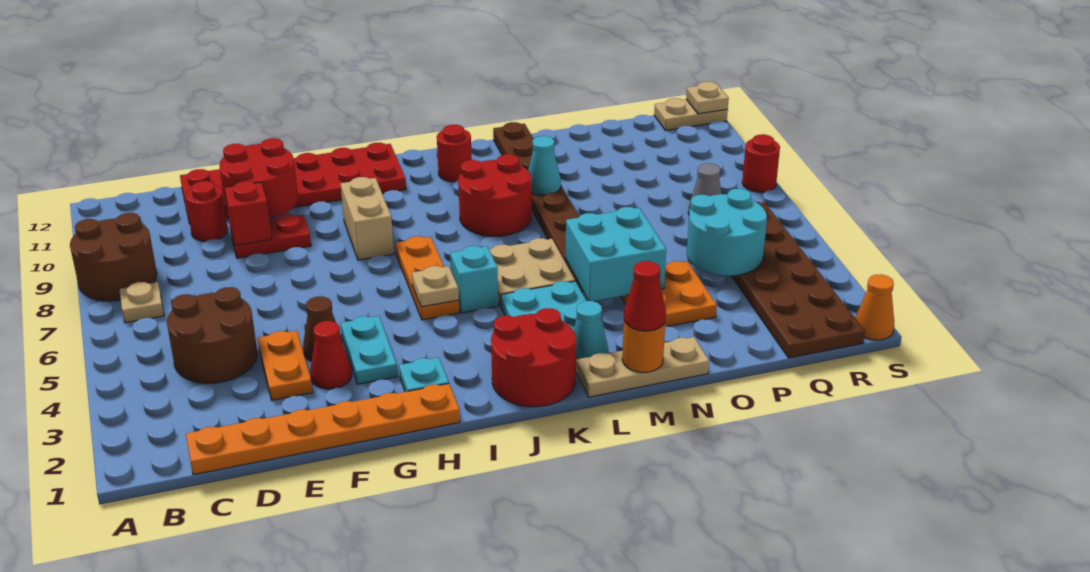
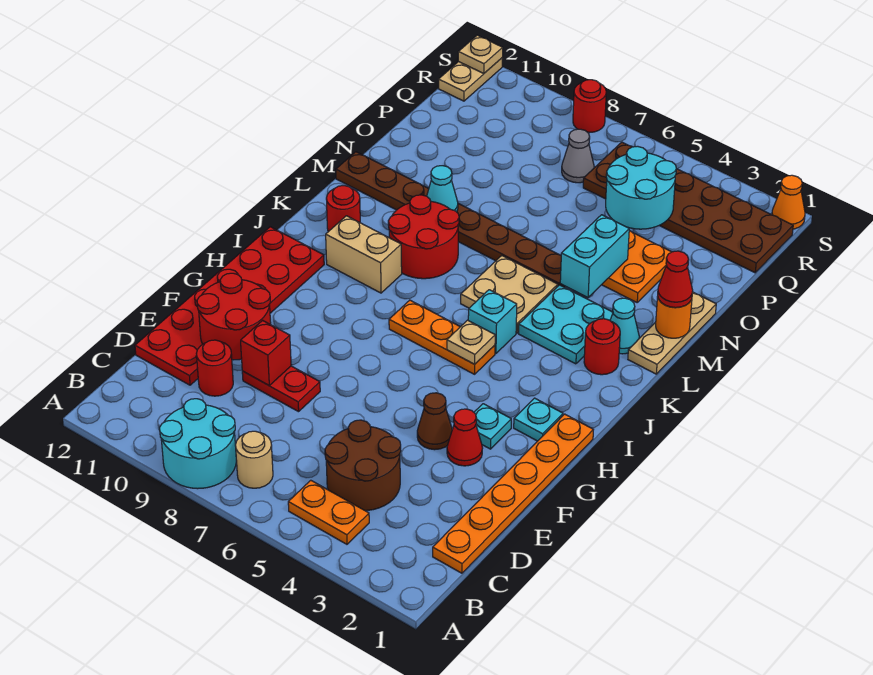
brown 2x2 round brick [70,213,157,301] -> cyan 2x2 round brick [160,399,236,489]
tan 1x1 plate [119,282,164,323] -> tan 1x1 round brick [236,431,273,488]
orange 1x2 plate [258,331,313,400] -> orange 1x2 plate moved to [288,480,369,544]
red 1x2 plate [230,214,311,258] -> red 1x2 plate turned to [242,366,320,412]
cyan 1x2 plate [341,316,398,384] -> cyan 1x1 plate [474,404,511,449]
tan 1x2 brick [341,177,394,260] -> tan 1x2 brick moved to [326,216,402,293]
red 2x2 round brick [491,308,576,407] -> red 1x1 round brick [584,319,620,375]
cyan 2x2 brick [566,207,666,301] -> cyan 1x2 brick [560,215,629,297]

